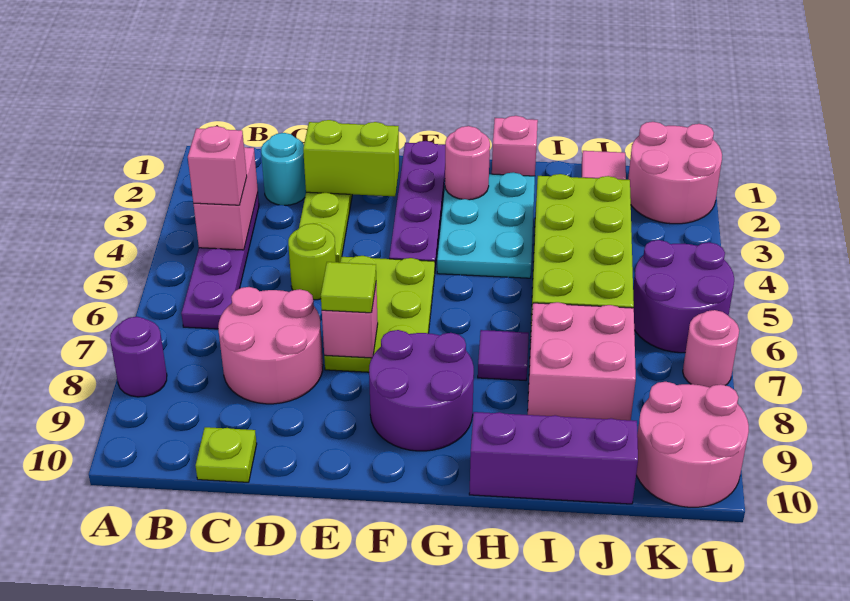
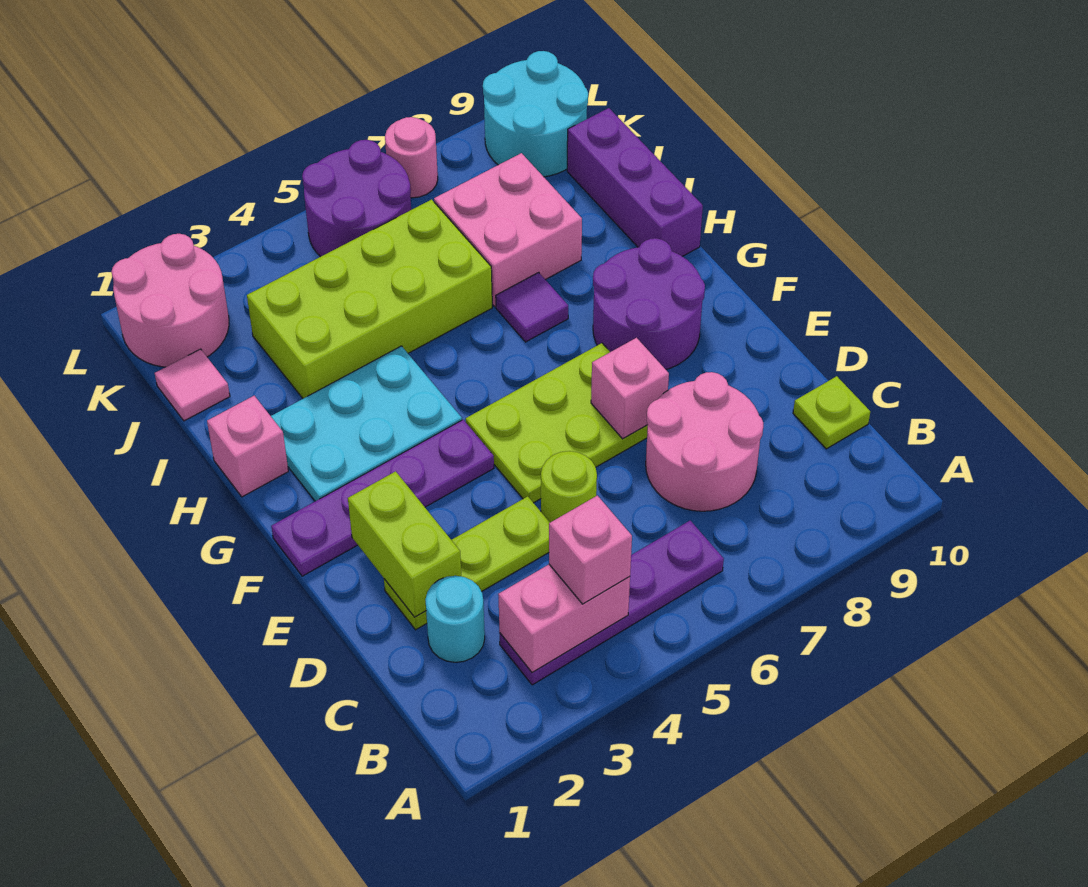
purple 1x1 round brick [110,317,167,397] -> none
lime 1x1 tile [321,262,376,313] -> none
pink 1x1 round brick [445,126,490,200] -> none
pink 2x2 round brick [636,382,749,507] -> cyan 2x2 round brick [483,51,588,177]

